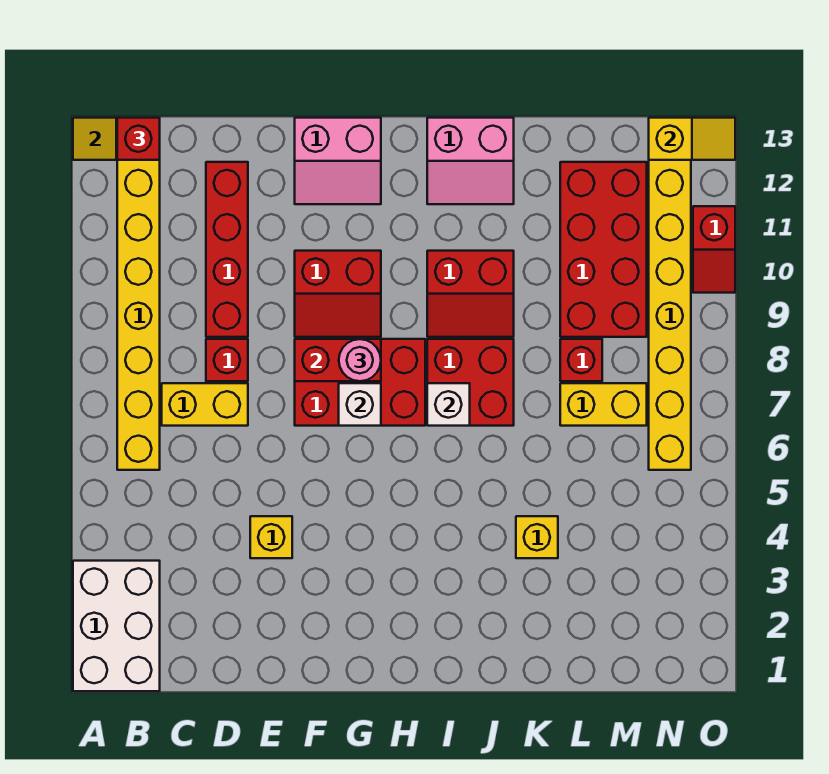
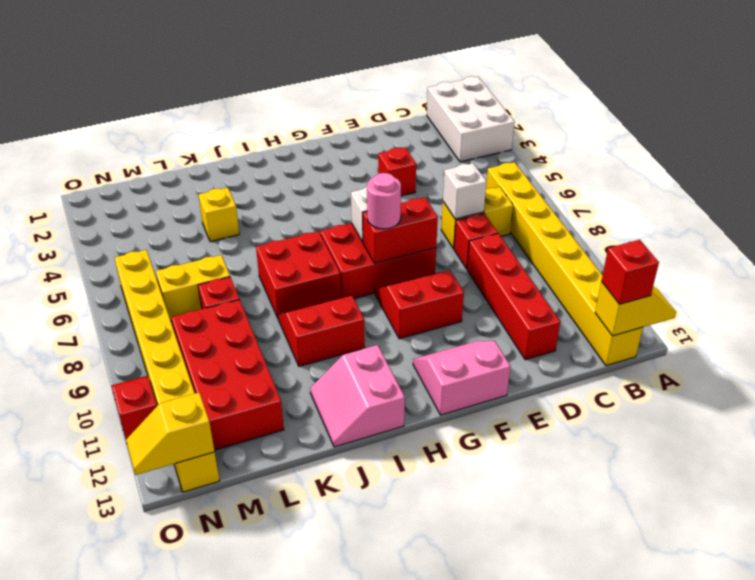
yellow 1x1 brick [250,516,292,558] -> red 1x1 brick [378,147,416,196]
white 1x1 brick [427,383,470,426] -> white 1x1 brick moved to [443,163,486,219]
pink 2x2 slope [427,118,514,204] -> pink 2x2 slope turned to [310,345,405,447]

